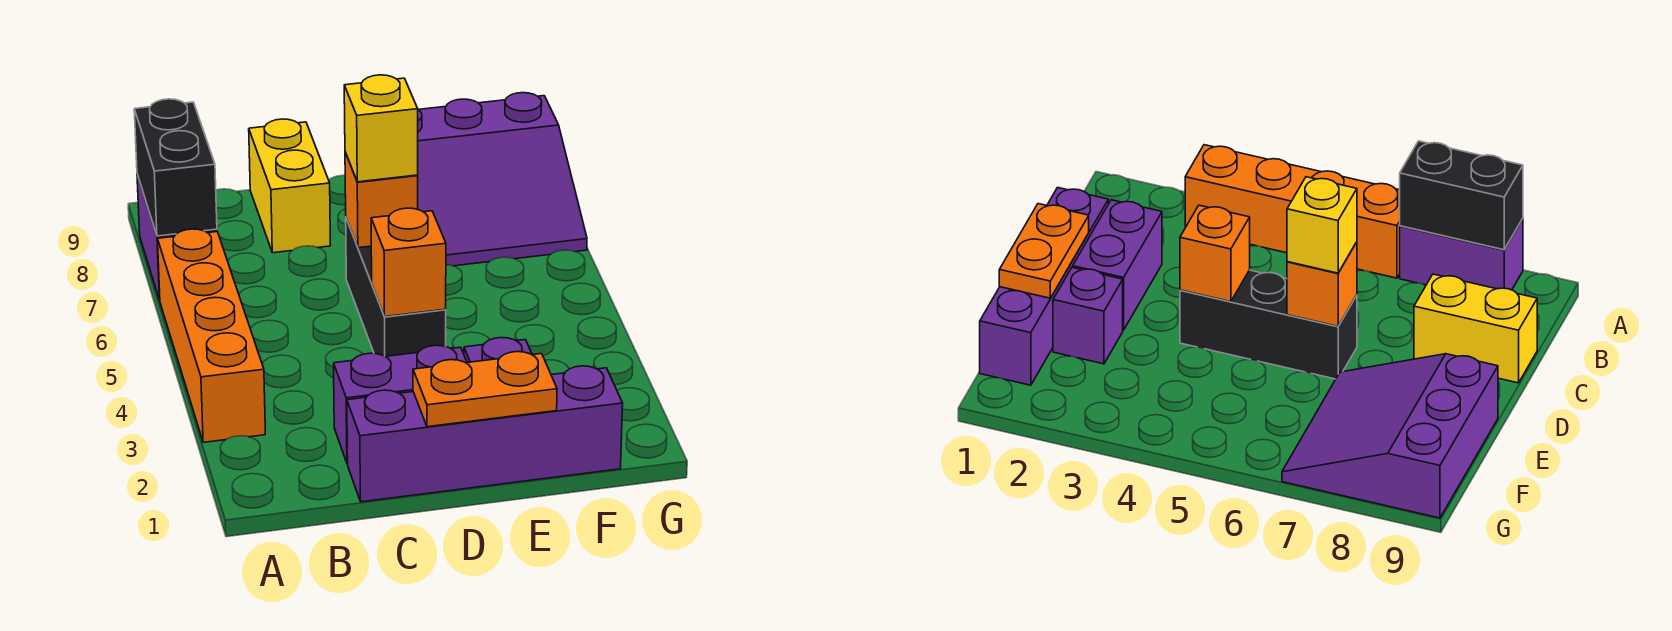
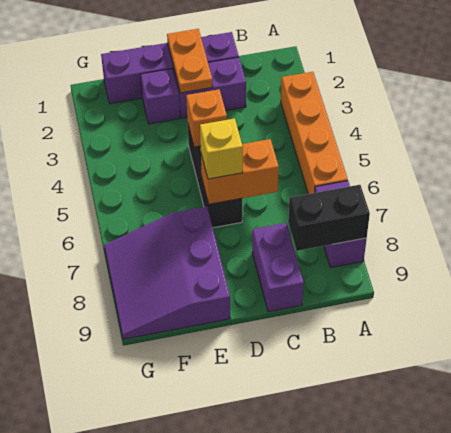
black 1x2 brick [134,99,217,236] -> black 1x2 brick turned to [288,185,370,251]
yellow 1x2 brick [249,119,331,253] -> purple 1x2 brick [252,223,304,312]
orange 1x2 plate [413,352,557,427] -> orange 1x2 plate turned to [167,29,213,93]
orange 1x1 brick [345,152,418,248] -> orange 1x2 brick [201,139,279,204]
purple 3x3 slope [417,93,587,266] -> purple 3x3 slope turned to [104,206,230,339]

